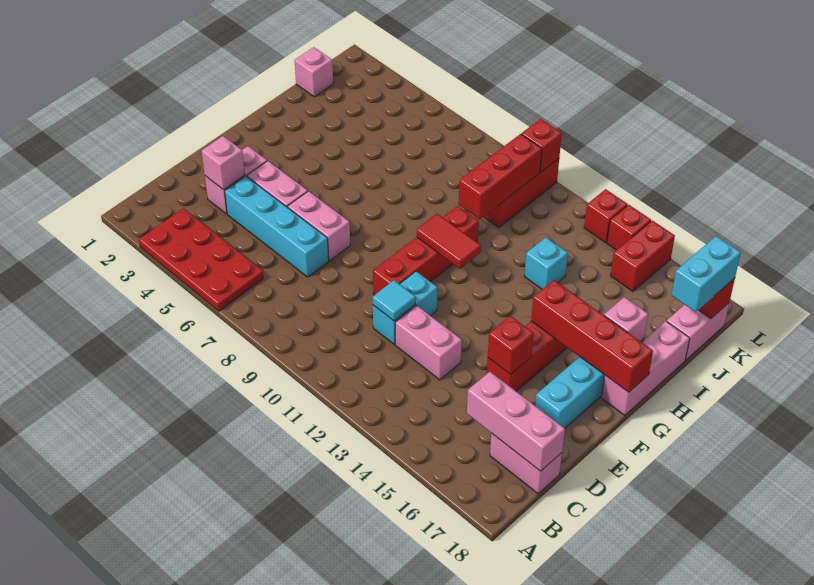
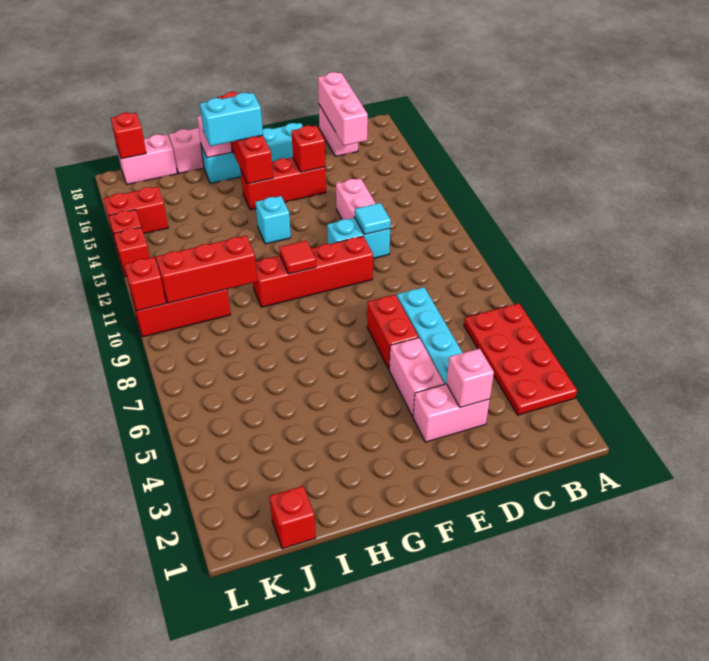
pink 1x2 brick [288,191,350,261] -> red 1x2 brick [367,295,419,369]
red 1x2 tile [416,214,481,269] -> red 1x1 tile [279,240,316,274]
cyan 1x1 brick [524,237,568,289] -> cyan 1x1 brick moved to [256,196,291,244]
pink 1x1 brick [295,47,333,97] -> red 1x1 brick [269,486,316,549]
cyan 1x2 brick [672,236,741,312] -> cyan 1x2 brick moved to [200,93,263,146]

